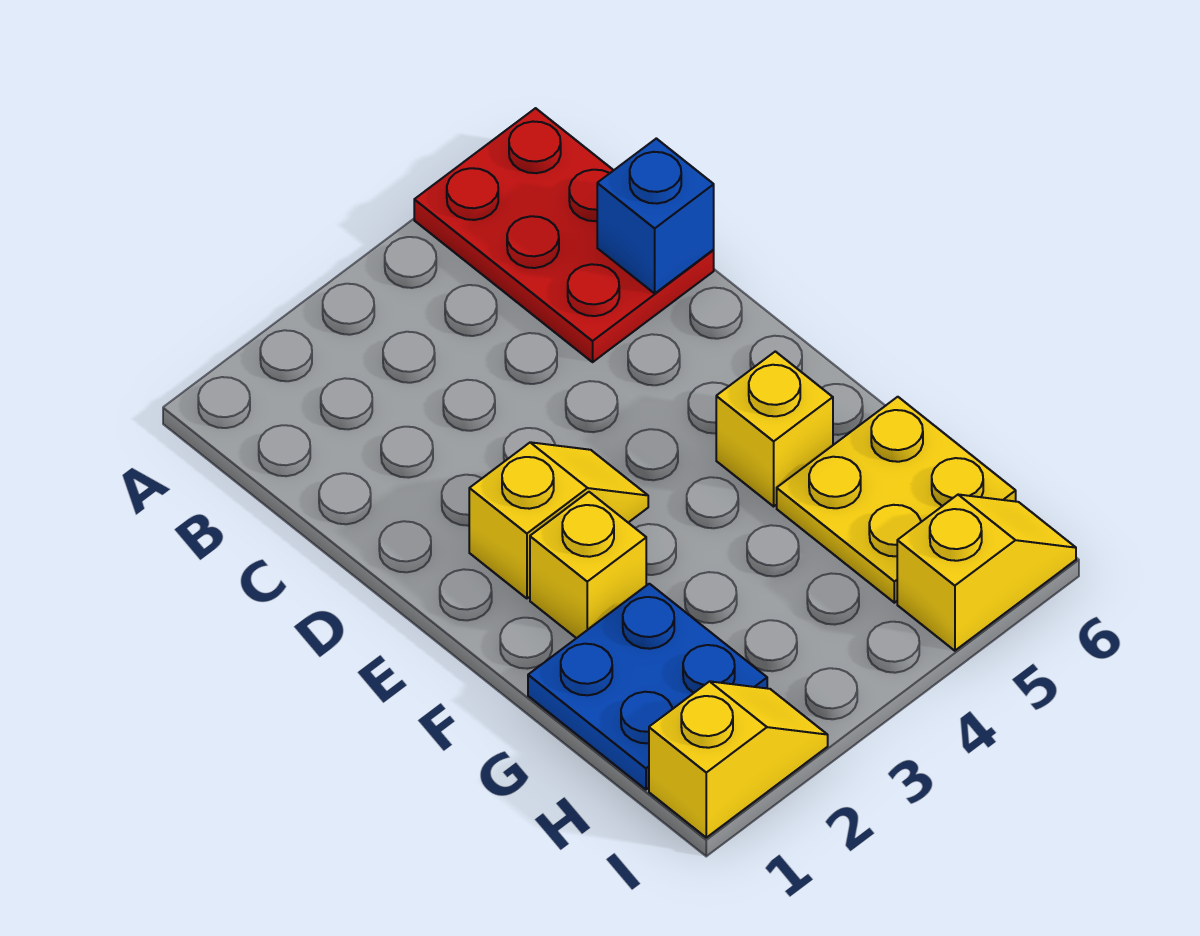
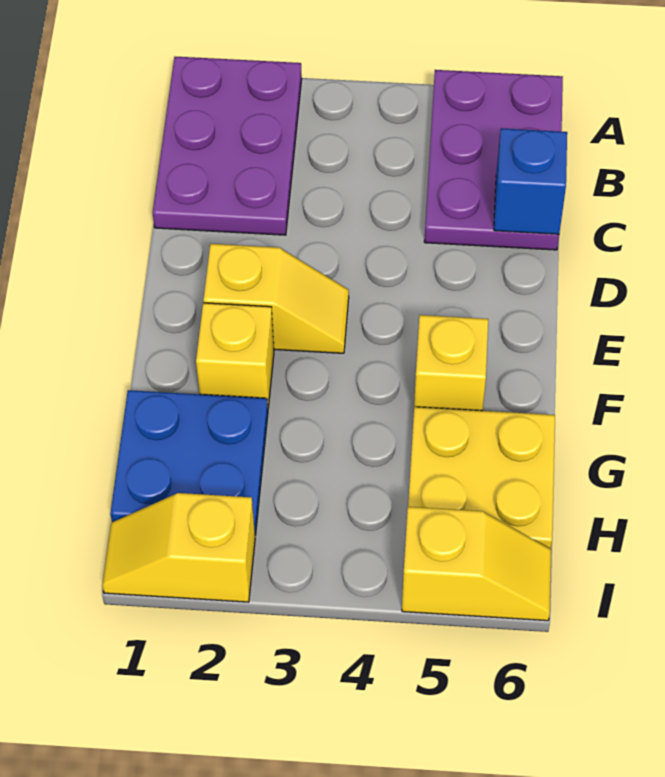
none -> purple 2x3 plate [153,57,302,235]
red 2x3 plate [414,108,714,362] -> purple 2x3 plate [424,70,563,250]
yellow 1x2 slope [649,681,828,838] -> yellow 1x2 slope turned to [102,493,255,602]

